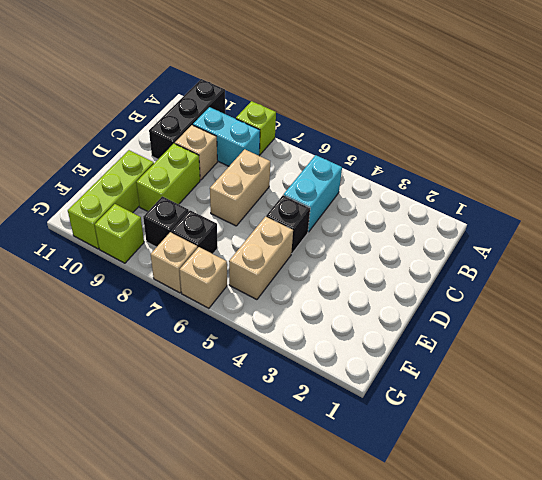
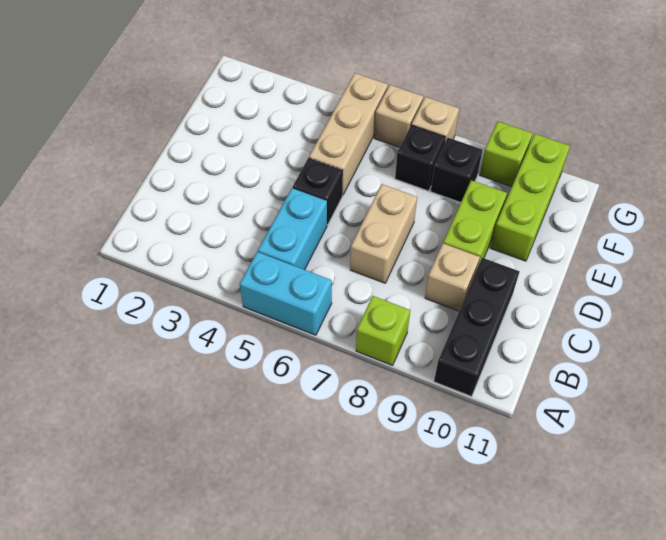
cyan 1x2 brick [193,107,260,166] -> cyan 1x2 brick moved to [240,252,332,335]
tan 1x2 brick [229,217,293,300] -> tan 1x3 brick [309,73,388,194]

